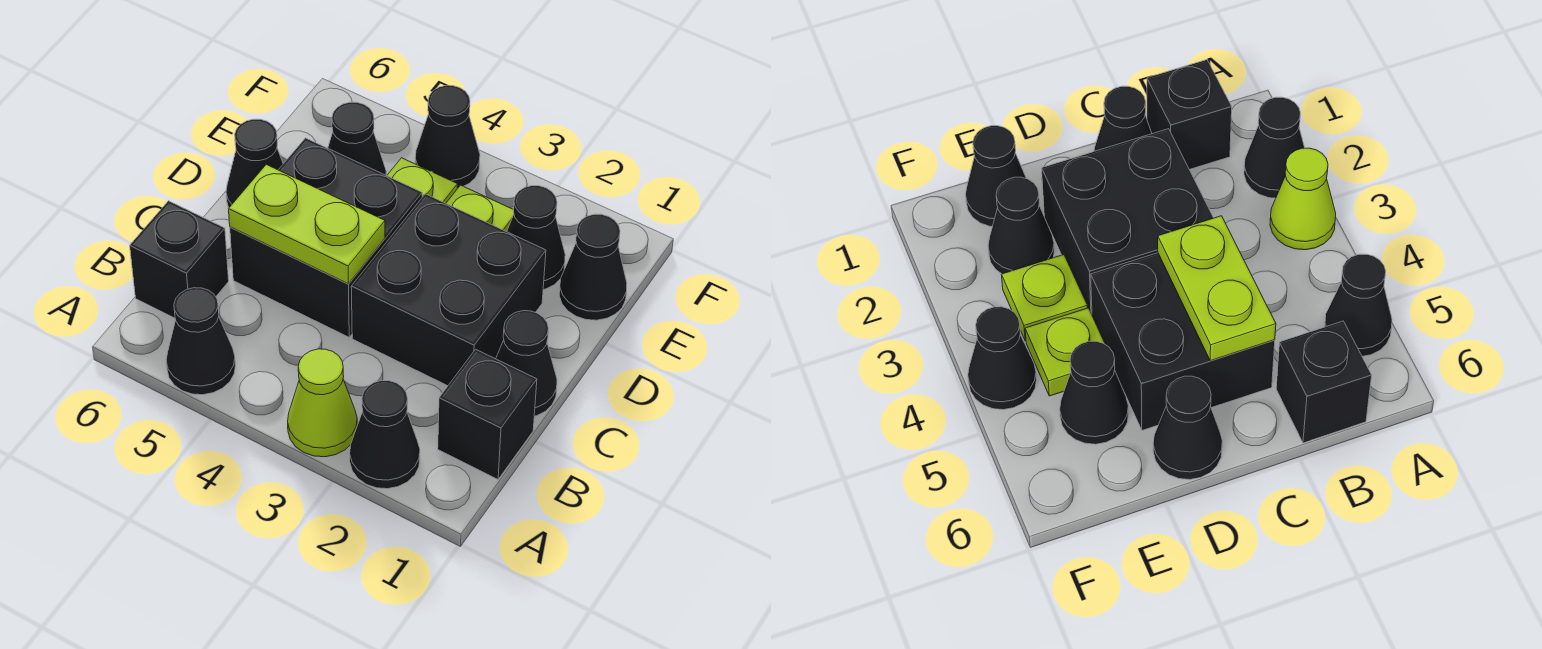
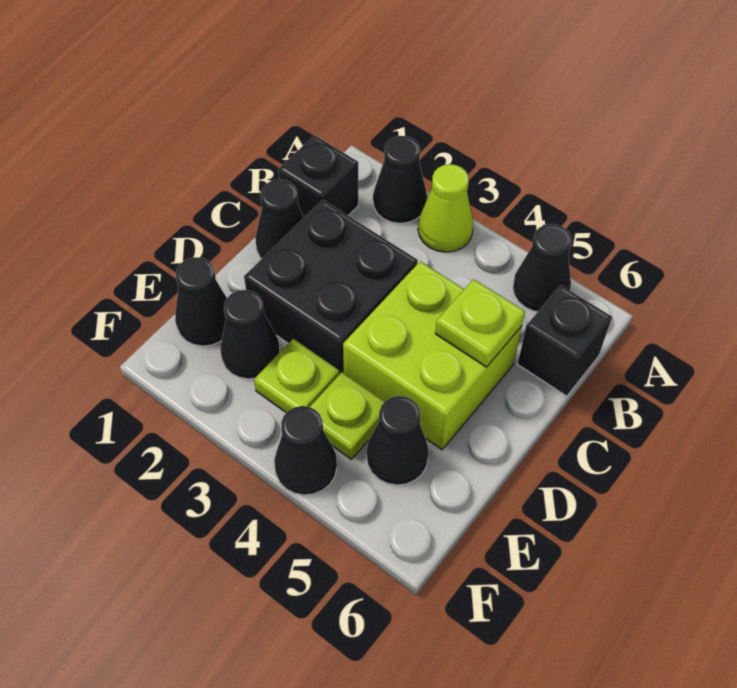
black 2x2 brick [230,138,422,337] -> lime 2x2 brick [343,261,522,450]
lime 1x2 plate [229,165,385,284] -> lime 1x1 plate [435,279,525,367]
black 1x1 cone [226,119,283,208] -> none

